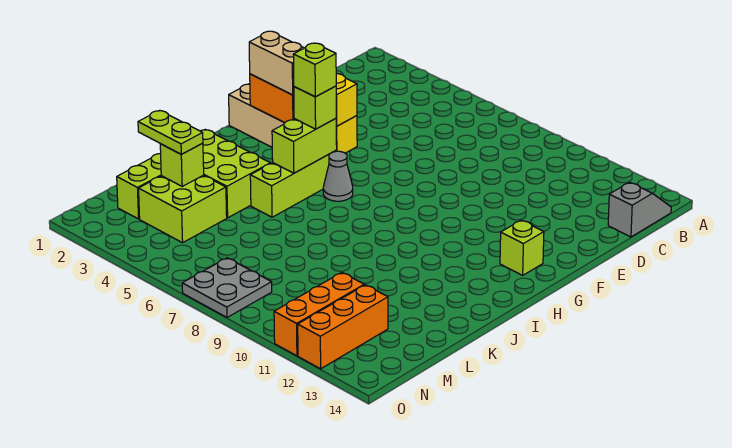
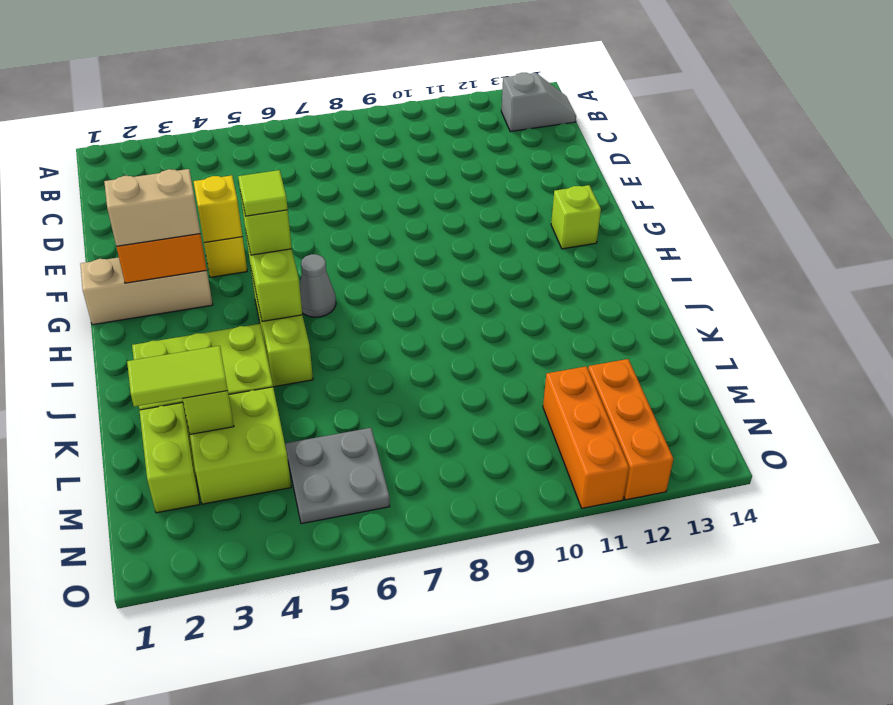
grey 1x2 slope [608,182,671,237] -> grey 1x2 slope turned to [501,73,576,132]
lime 1x1 brick [293,43,336,97] -> lime 1x1 tile [238,170,288,216]
lime 1x2 plate [138,111,203,154] -> lime 1x2 tile [127,346,228,407]
grey 2x2 plate [182,258,272,317] -> grey 2x2 plate moved to [285,428,390,524]

